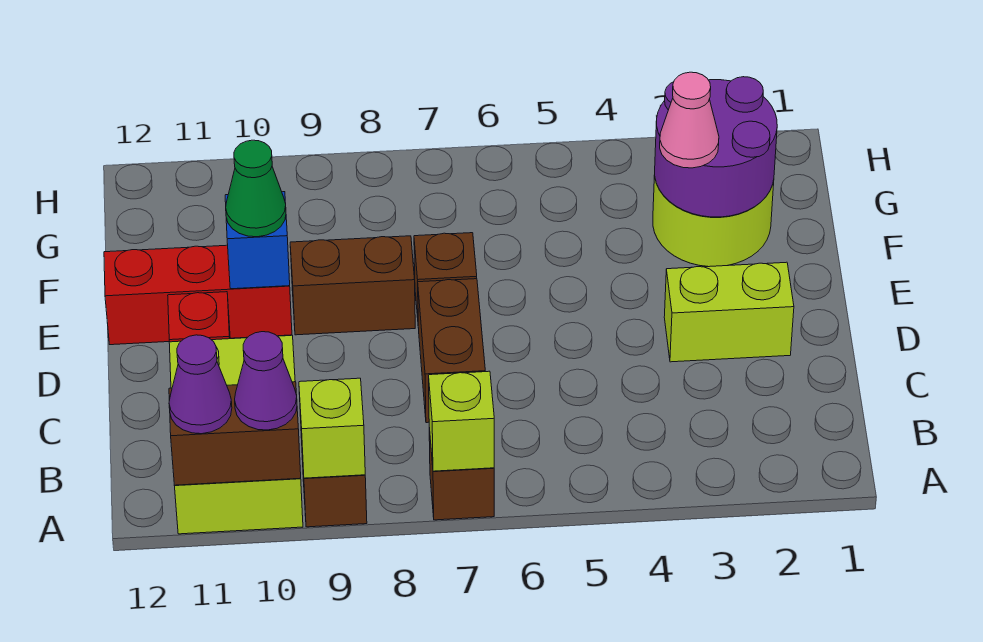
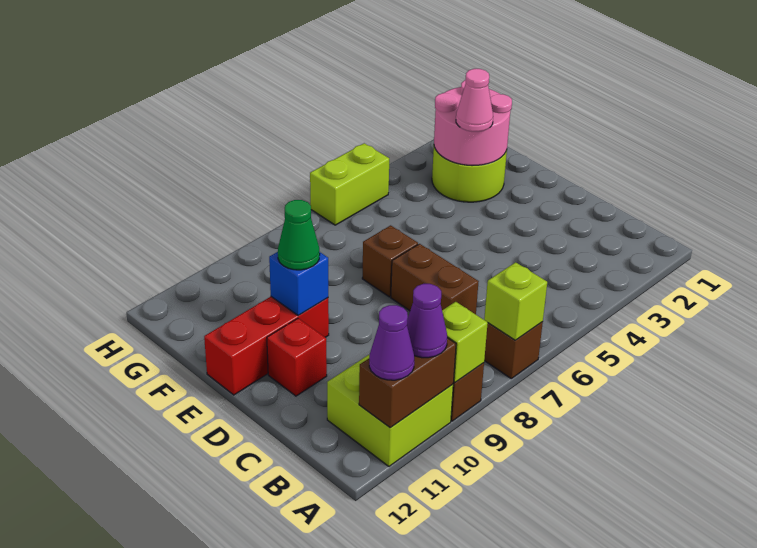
lime 2x3 brick [169,335,303,534] -> lime 2x2 brick [327,355,453,466]
lime 1x2 brick [664,262,794,362] -> lime 1x2 brick moved to [310,143,389,225]
brown 1x2 brick [290,236,415,335] -> none
purple 2x2 round brick [655,77,777,217] -> pink 2x2 round brick [434,80,512,166]

